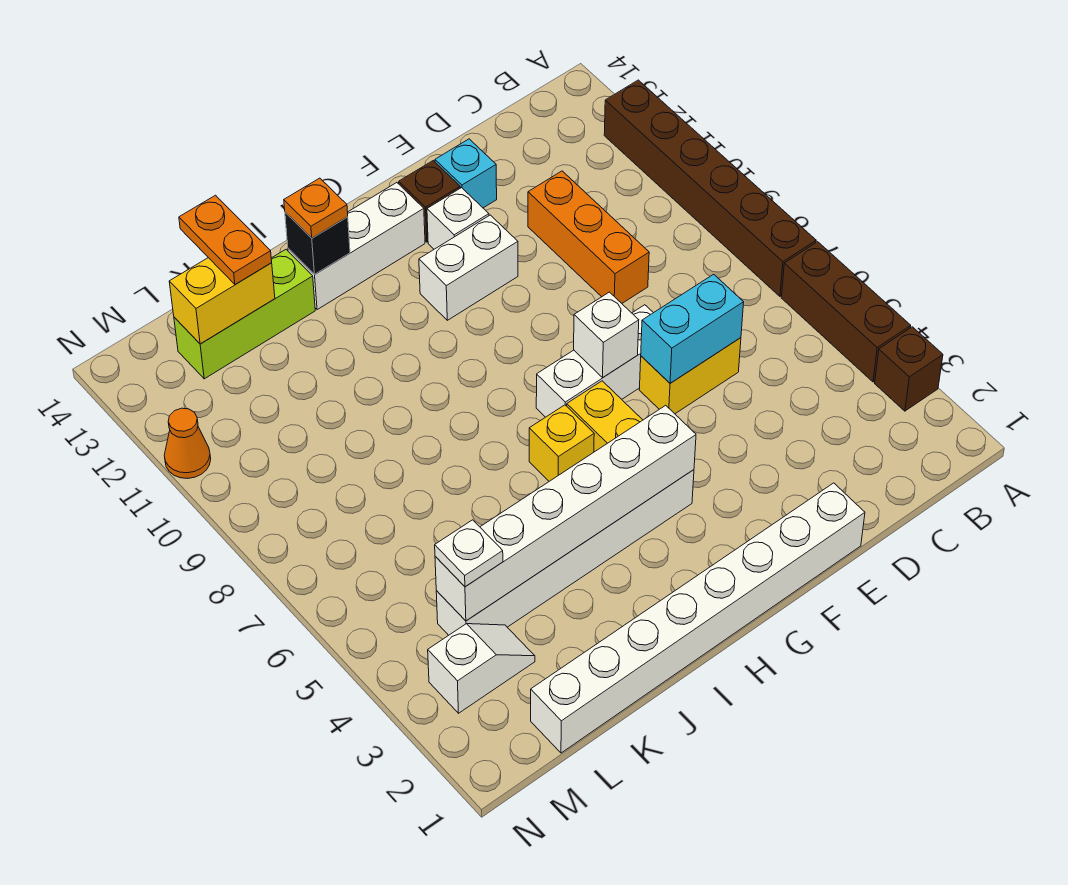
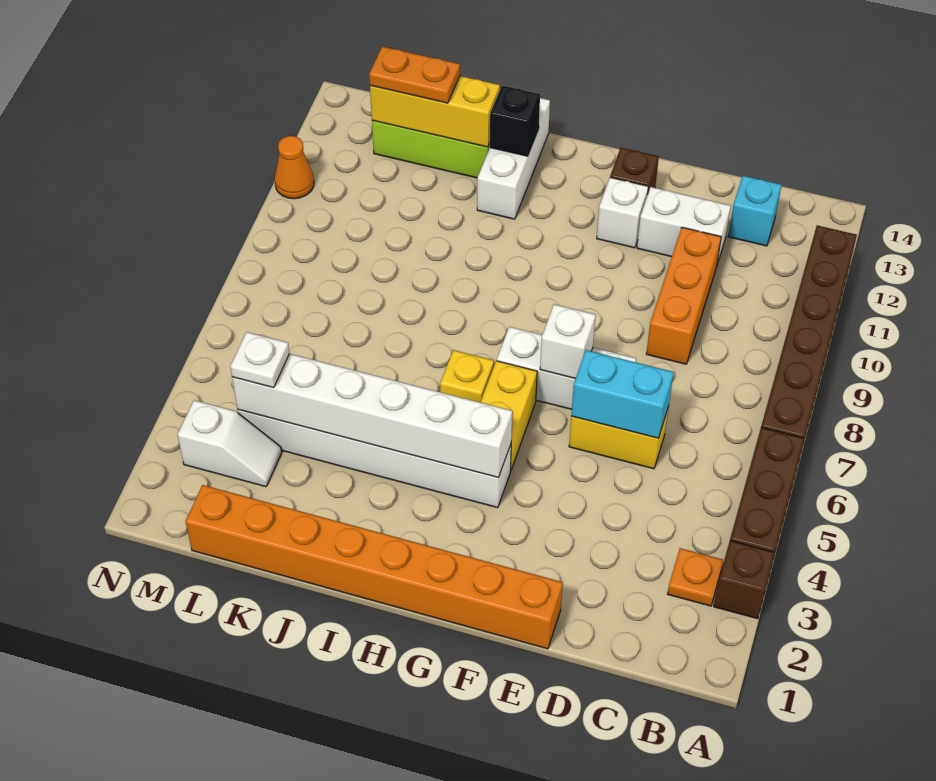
white 1x8 brick [531,483,865,753] -> orange 1x8 brick [186,485,563,649]
cyan 1x1 brick [435,139,497,208] -> cyan 1x1 brick moved to [728,176,781,246]
white 1x2 brick [419,215,518,320] -> white 1x2 brick moved to [637,187,731,264]
white 1x3 brick [288,183,425,310] -> white 1x3 brick turned to [477,98,550,219]
orange 1x1 plate [284,178,348,238] -> orange 1x1 plate moved to [668,548,723,606]
yellow 1x2 brick [169,258,275,344] -> yellow 1x3 brick [370,76,500,147]
orange 1x2 plate [179,195,272,285] -> orange 1x2 plate turned to [369,46,460,103]

